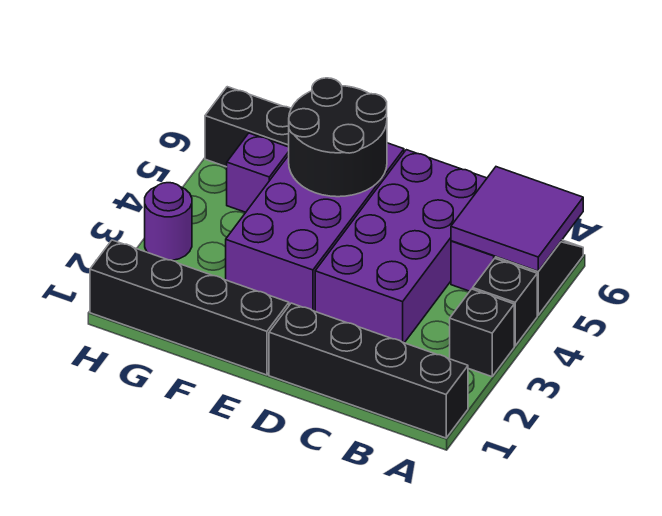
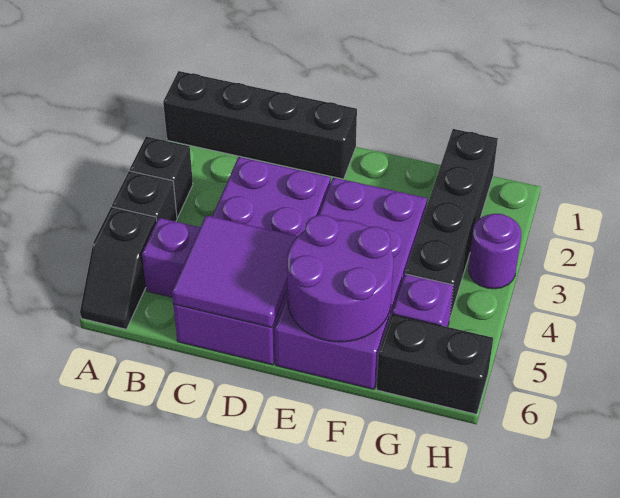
purple 2x2 tile [451,167,583,271] -> purple 2x2 tile moved to [172,216,297,327]
black 1x4 brick [90,240,289,375] -> black 1x4 brick turned to [405,129,498,320]
black 2x2 round brick [289,78,387,197] -> purple 2x2 round brick [287,215,394,342]

